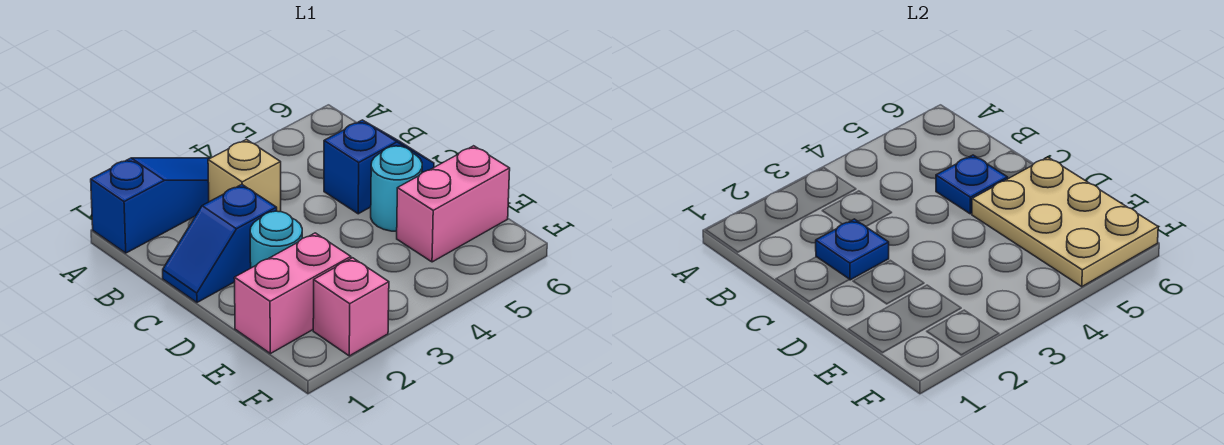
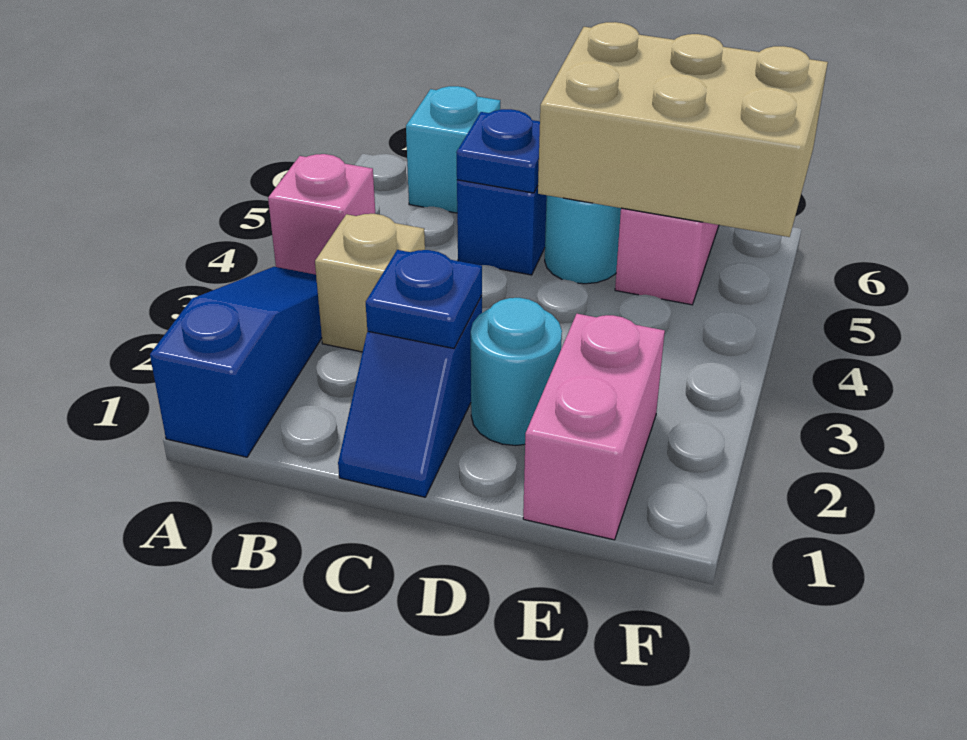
none -> cyan 1x1 brick [406,86,500,213]
tan 2x3 plate [972,157,1158,287] -> tan 2x3 brick [538,22,828,237]
pink 1x1 brick [313,258,389,356] -> pink 1x1 brick moved to [268,154,375,275]

